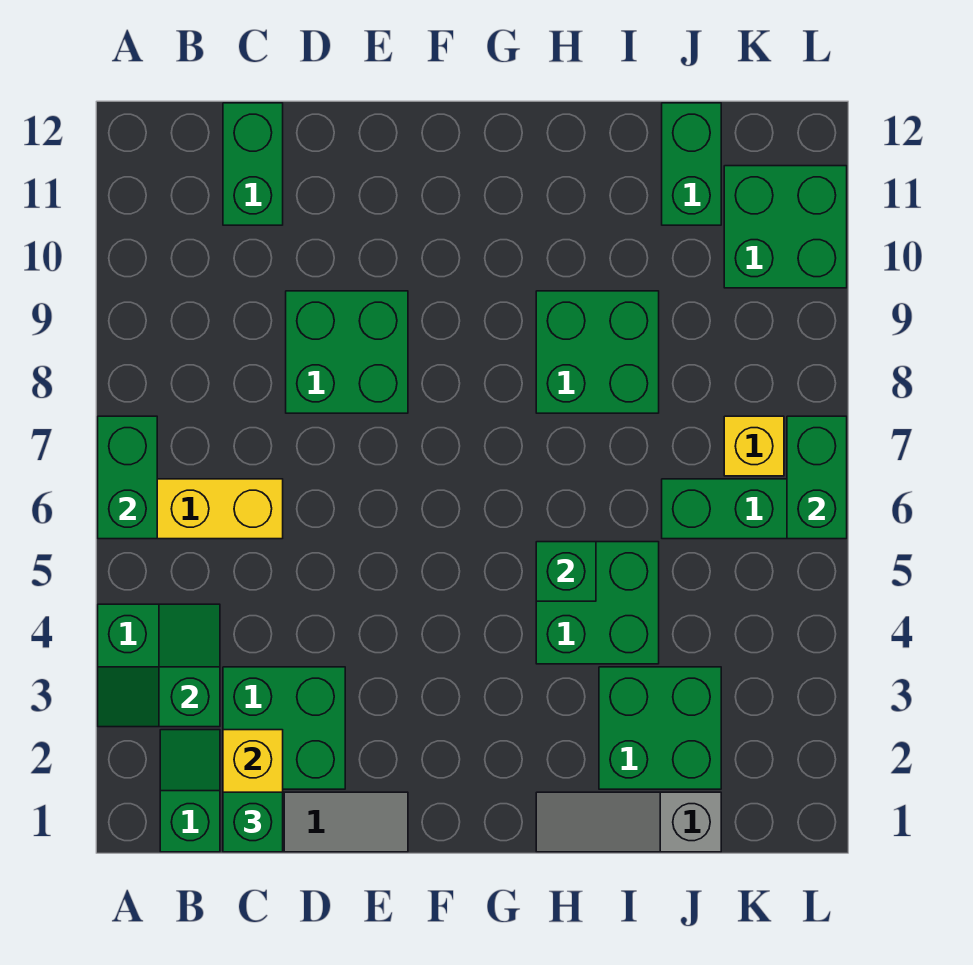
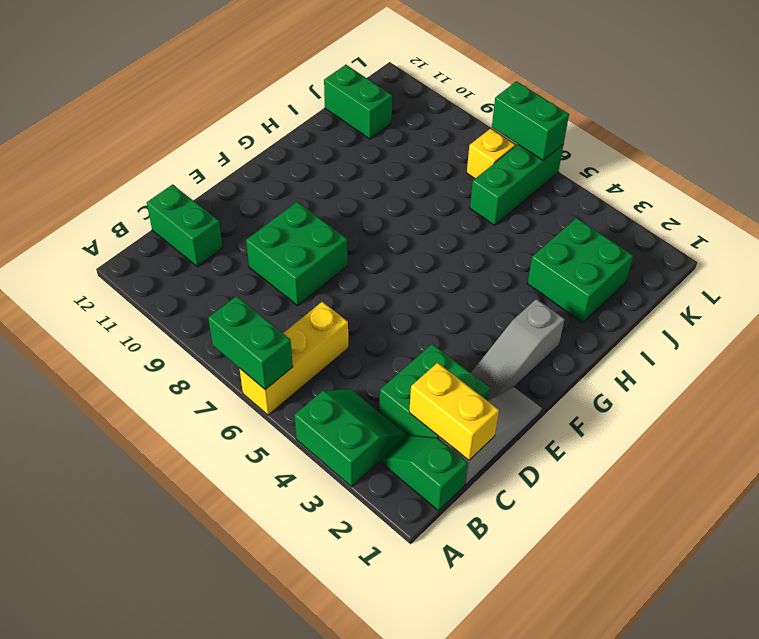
green 1x2 slope [98,667,220,727] -> none
green 1x1 brick [223,792,283,852] -> none
grey 1x3 slope [536,792,721,852] -> grey 1x3 slope moved to [471,299,565,400]
green 2x2 brick [536,542,659,664] -> none
green 1x1 brick [536,542,596,601] -> none
green 2x2 brick [536,291,659,413] -> none
green 2x2 brick [724,166,847,288] -> none

